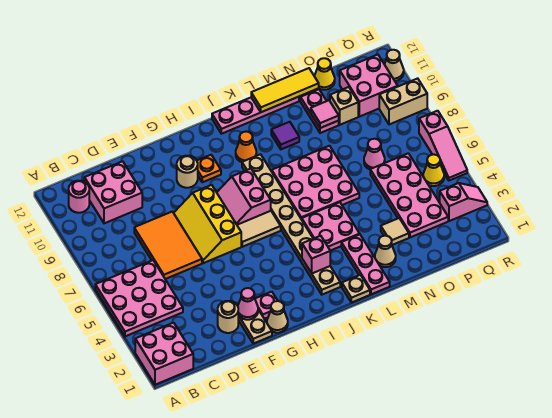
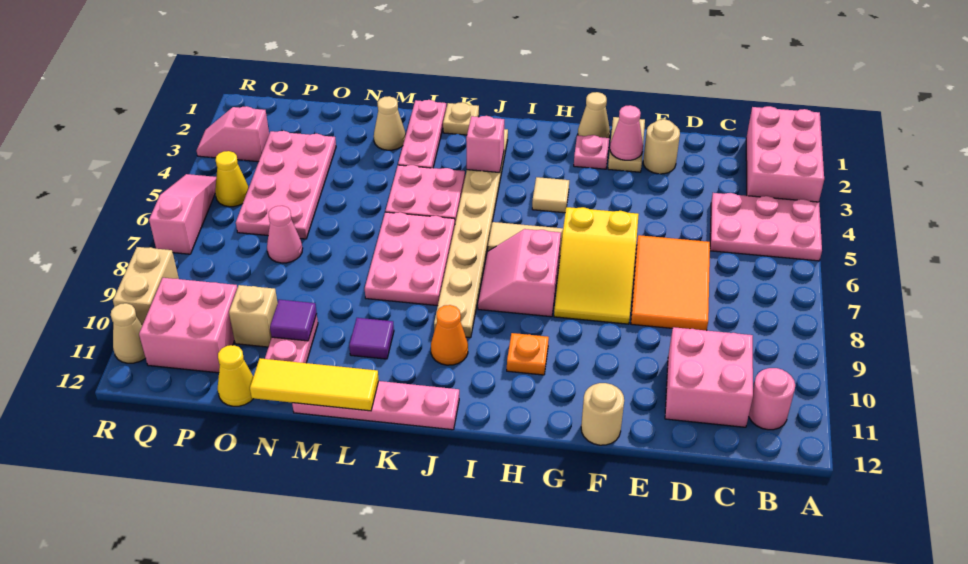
pink 2x2 brick [135,323,193,385] -> pink 2x3 brick [746,106,824,202]
pink 3x3 plate [95,260,183,336] -> pink 2x3 plate [710,193,822,261]
yellow 2x3 slope [174,185,241,263] -> yellow 2x3 slope turned to [554,207,639,324]
tan 1x1 round brick [177,156,198,188] -> tan 1x1 round brick moved to [581,383,624,445]
pink 2x2 slope [217,168,271,225] -> pink 2x2 slope turned to [478,229,561,317]
pink 3x3 plate [272,146,359,219] -> pink 2x3 plate [365,212,455,306]
tan 1x1 tile [381,218,409,245] -> tan 1x1 tile moved to [532,177,569,213]
pink 1x1 tile [311,100,339,128] -> purple 1x1 tile [270,300,317,341]
tan 1x2 brick [379,78,427,124] -> tan 1x2 brick turned to [113,247,179,325]

